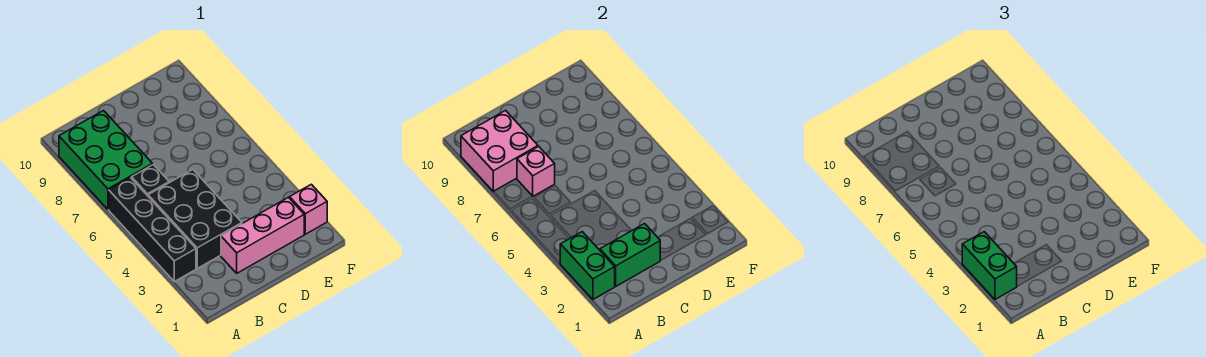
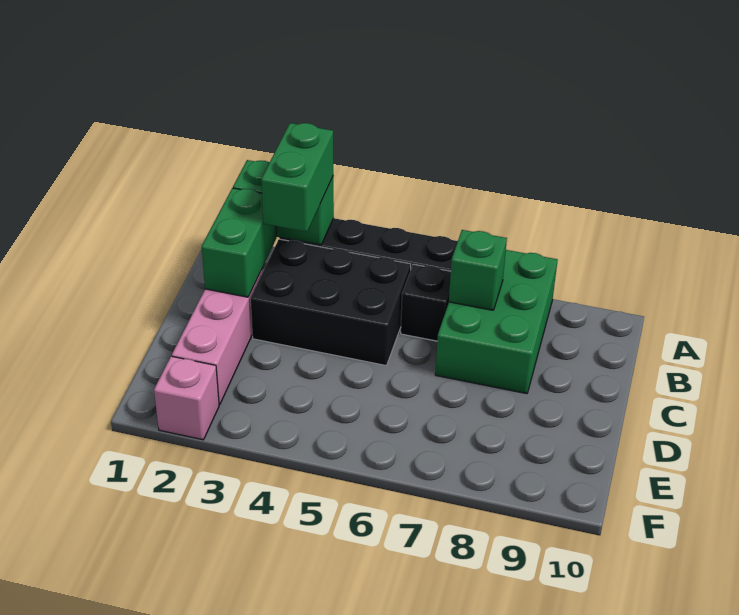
green 1x2 brick [962,232,1017,299] -> green 1x2 brick turned to [261,123,333,232]
green 2x3 brick [59,111,153,209] -> green 2x3 brick turned to [435,250,558,394]
pink 2x2 brick [461,111,538,192] -> none
pink 1x1 brick [517,147,555,196] -> green 1x1 brick [449,230,507,310]

